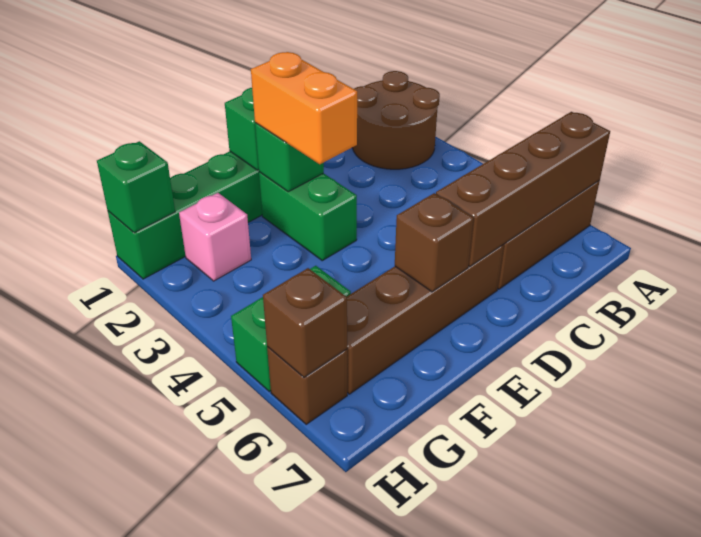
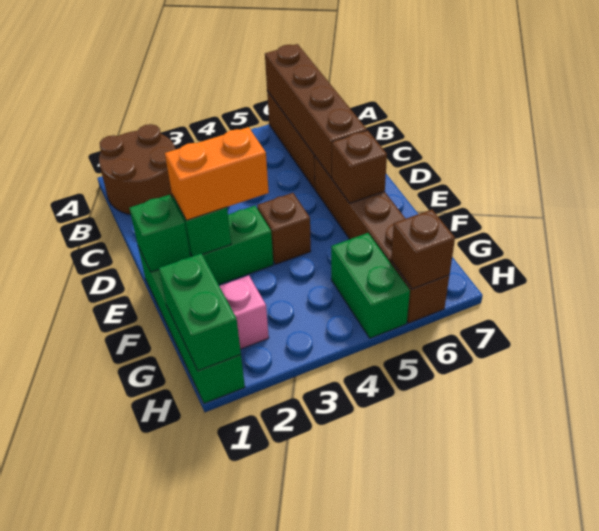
none -> brown 1x1 brick [257,193,311,264]
green 1x1 brick [97,141,175,233] -> green 1x2 brick [159,254,241,371]

